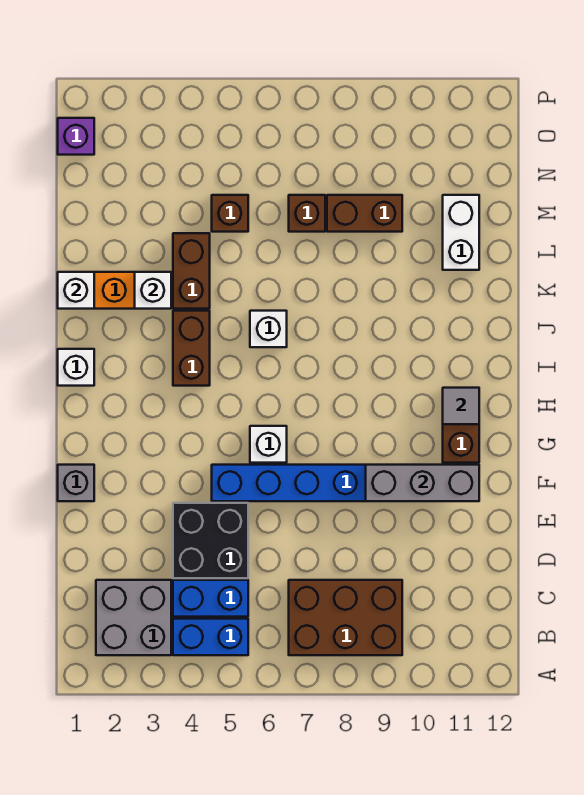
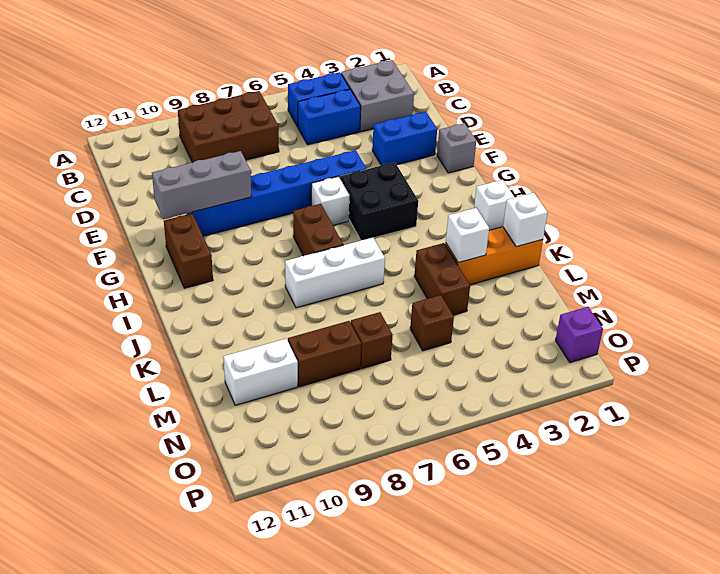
black 2x2 brick [173,503,248,578] -> black 2x2 brick moved to [340,162,418,240]
none -> blue 1x2 brick [372,112,437,165]
grey 1x1 tile [443,388,479,424] -> none
brown 1x2 brick [173,311,210,386] -> brown 1x2 brick moved to [293,204,343,256]
white 1x1 brick [250,311,287,347] -> white 1x3 brick [285,238,385,308]
white 1x2 brick [443,195,479,270] -> white 1x2 brick turned to [223,339,298,405]

